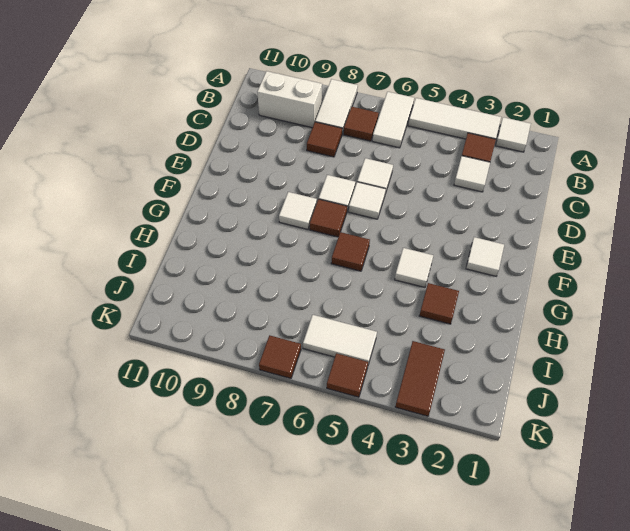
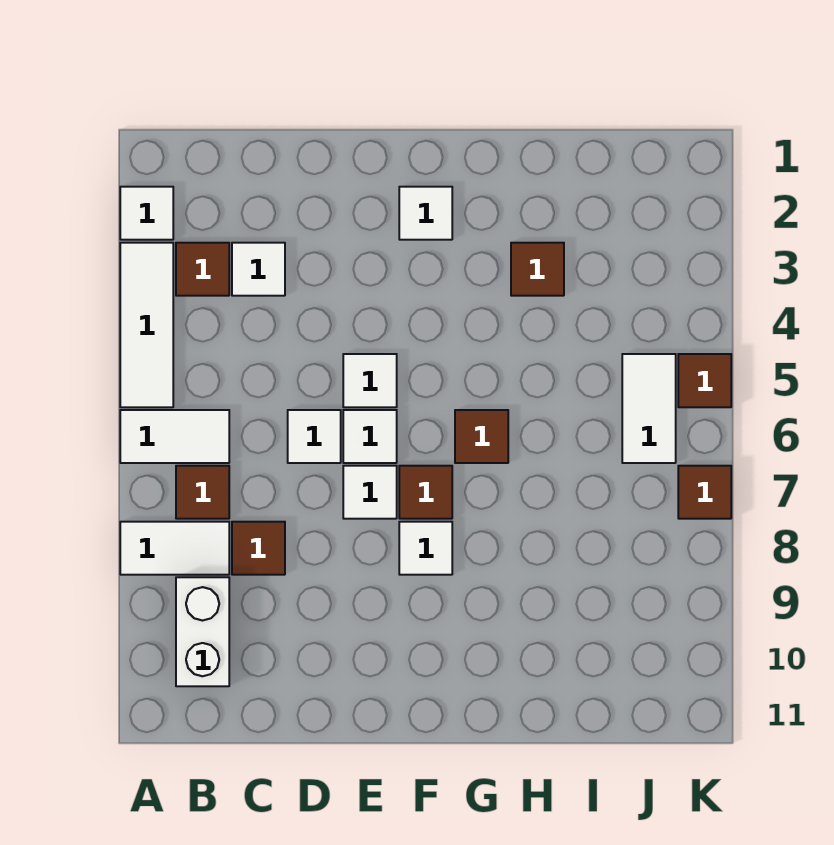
white 1x1 tile [395,248,433,287] -> white 1x1 tile moved to [343,354,397,407]
brown 1x2 tile [395,341,445,416] -> none

